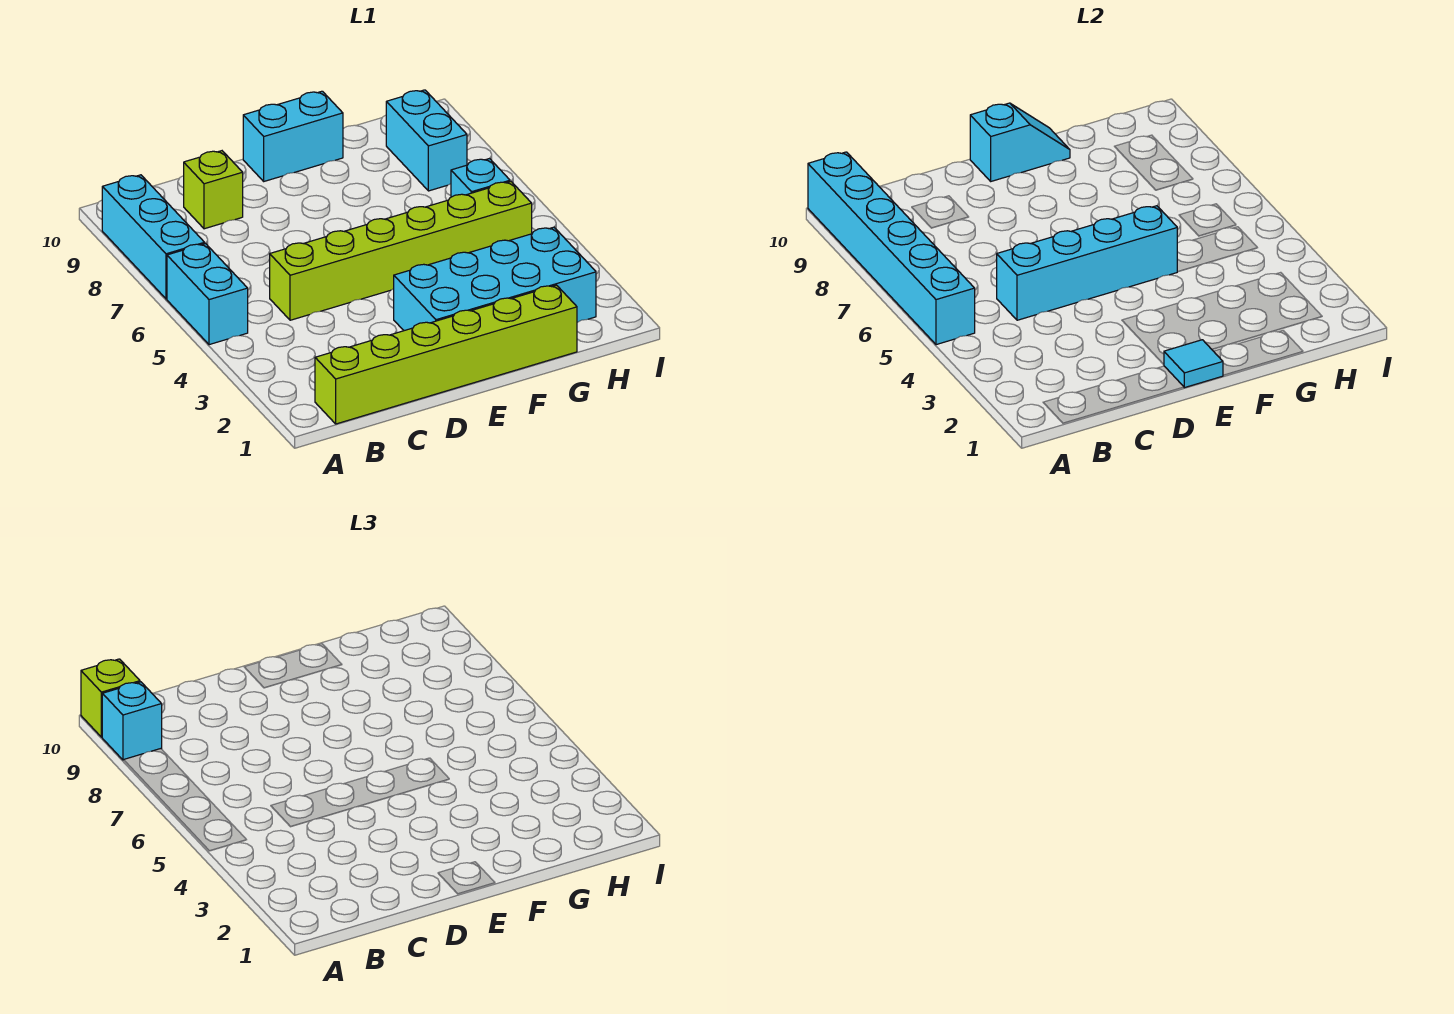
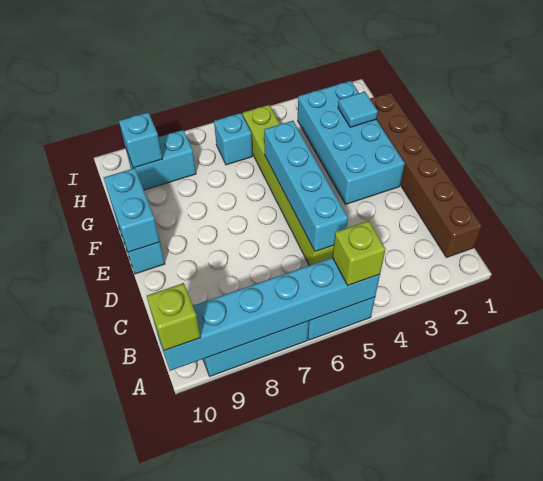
cyan 1x1 brick [102,682,162,760] -> cyan 1x1 brick moved to [119,112,162,168]
lime 1x6 brick [315,285,577,424] -> brown 1x6 brick [370,92,482,257]
lime 1x1 brick [184,151,243,229] -> lime 1x1 brick moved to [332,221,386,285]
cyan 1x1 tile [1164,340,1223,388] -> cyan 1x1 tile moved to [338,92,378,127]
cyan 1x2 slope [970,103,1070,181] -> cyan 1x2 brick [104,168,160,252]

